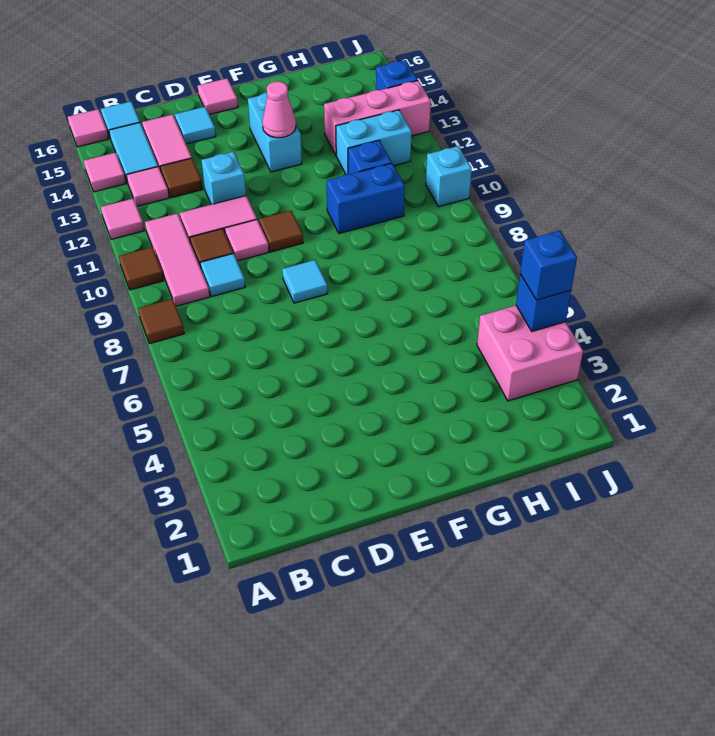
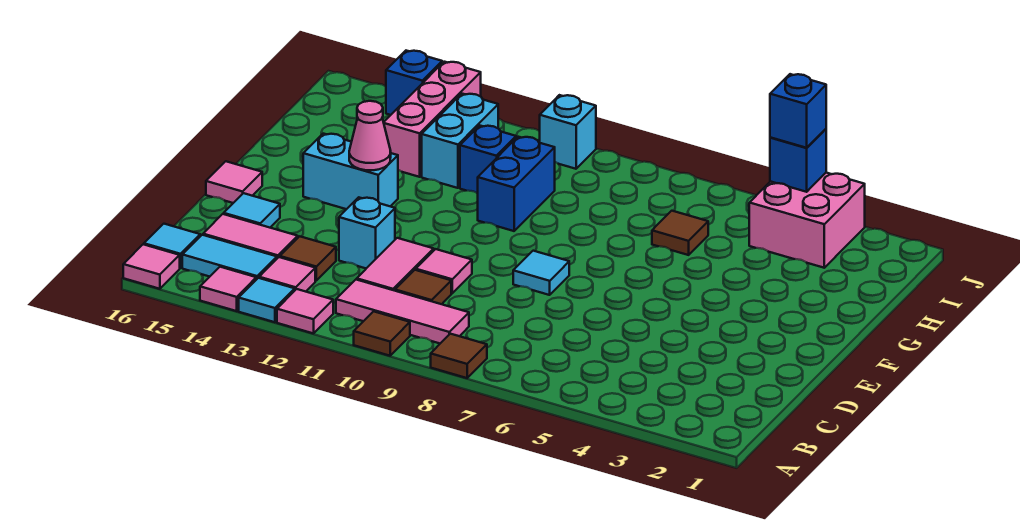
cyan 1x1 tile [200,253,245,296] -> cyan 1x1 tile moved to [239,278,295,322]
brown 1x1 tile [259,211,303,252] -> brown 1x1 tile moved to [652,211,708,255]

